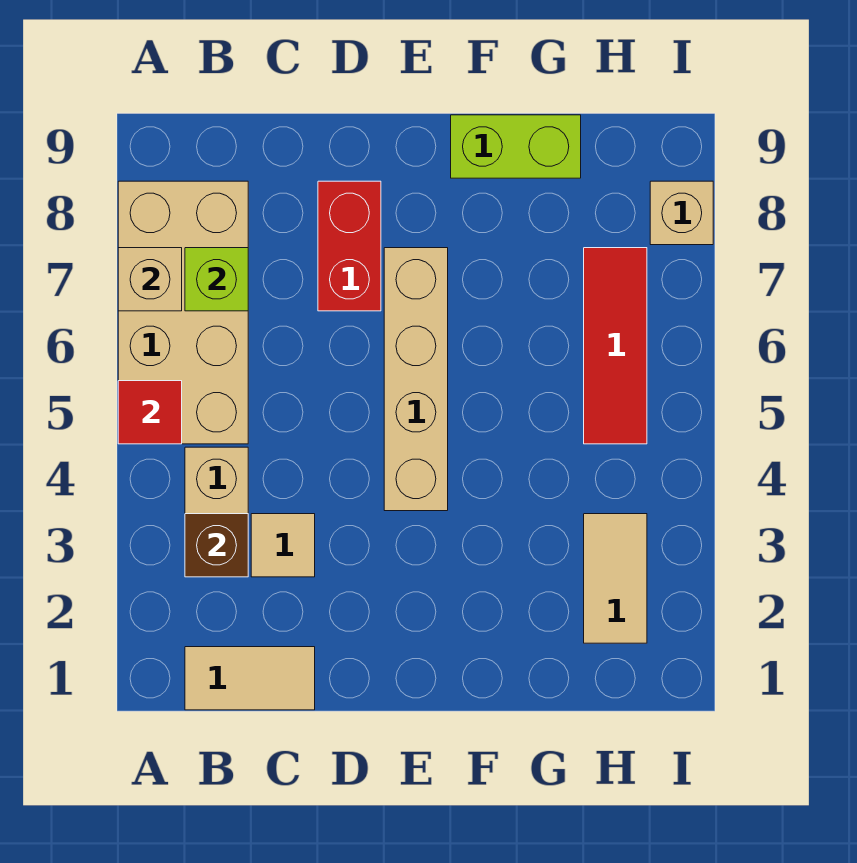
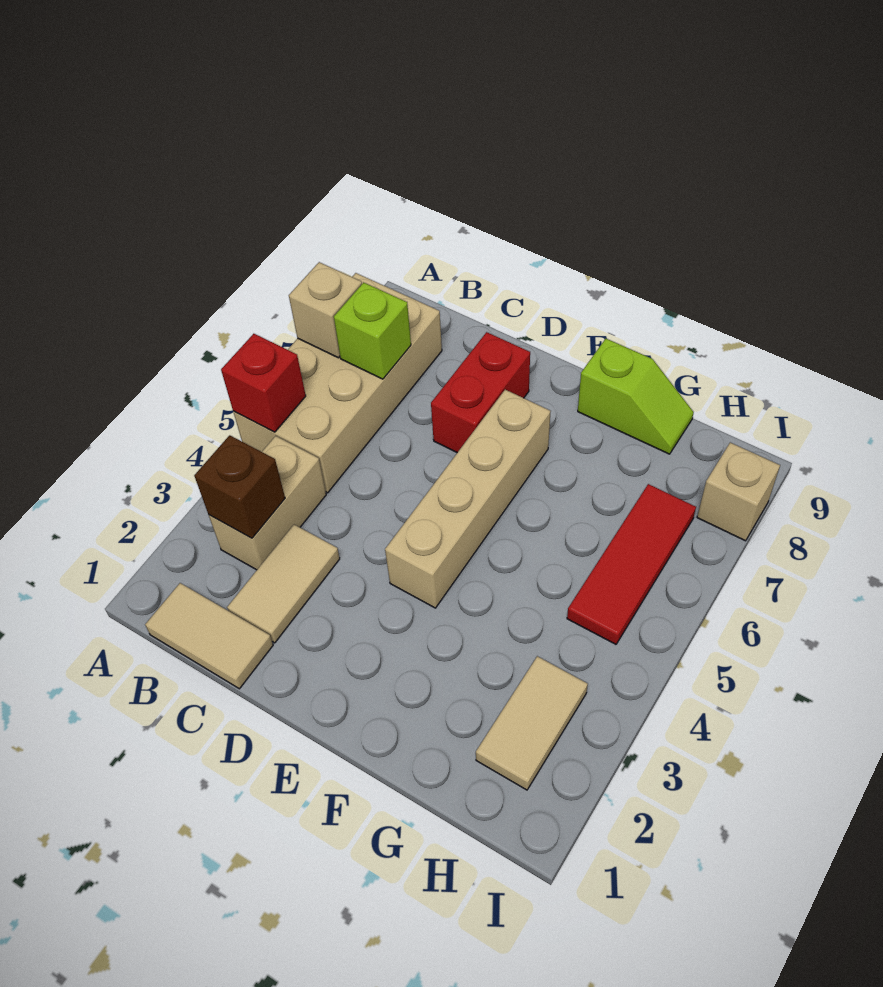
red 1x1 tile [118,381,182,444] -> red 1x1 brick [221,334,306,432]
tan 1x1 tile [251,514,315,577] -> tan 1x2 tile [227,525,340,643]
lime 1x2 brick [451,115,581,178] -> lime 1x2 slope [578,339,694,454]

